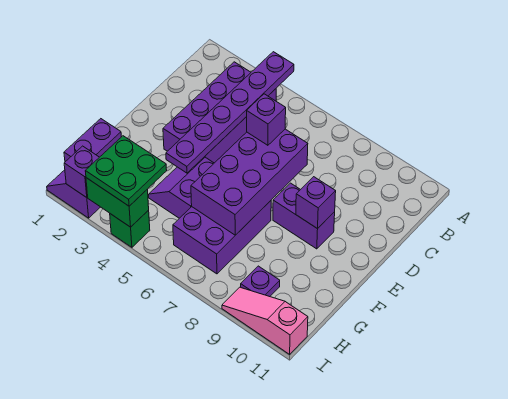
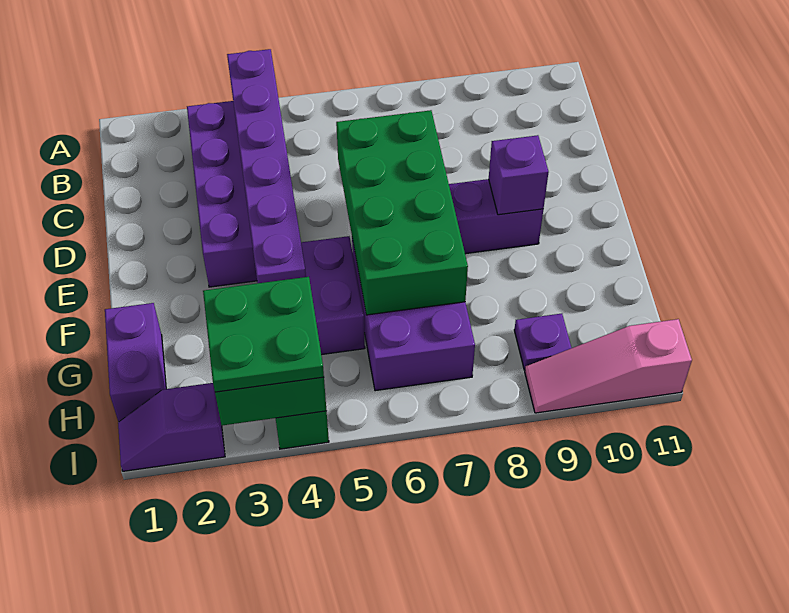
purple 2x4 brick [191,129,308,235] -> green 2x4 brick [336,110,468,315]
purple 1x1 brick [247,94,286,145] -> none
purple 1x1 brick [64,146,99,198] -> none

